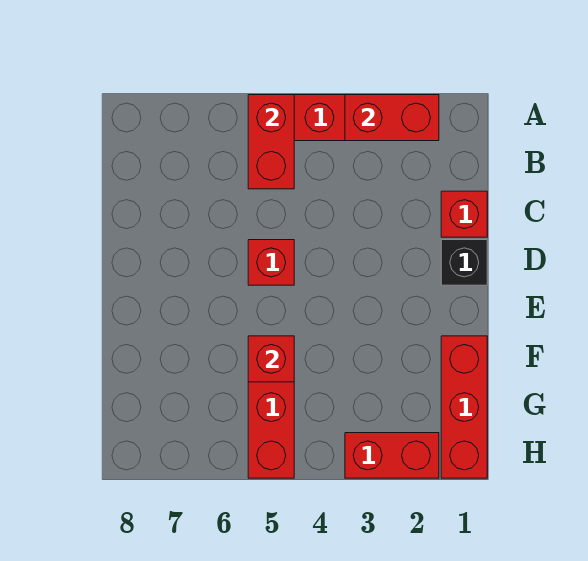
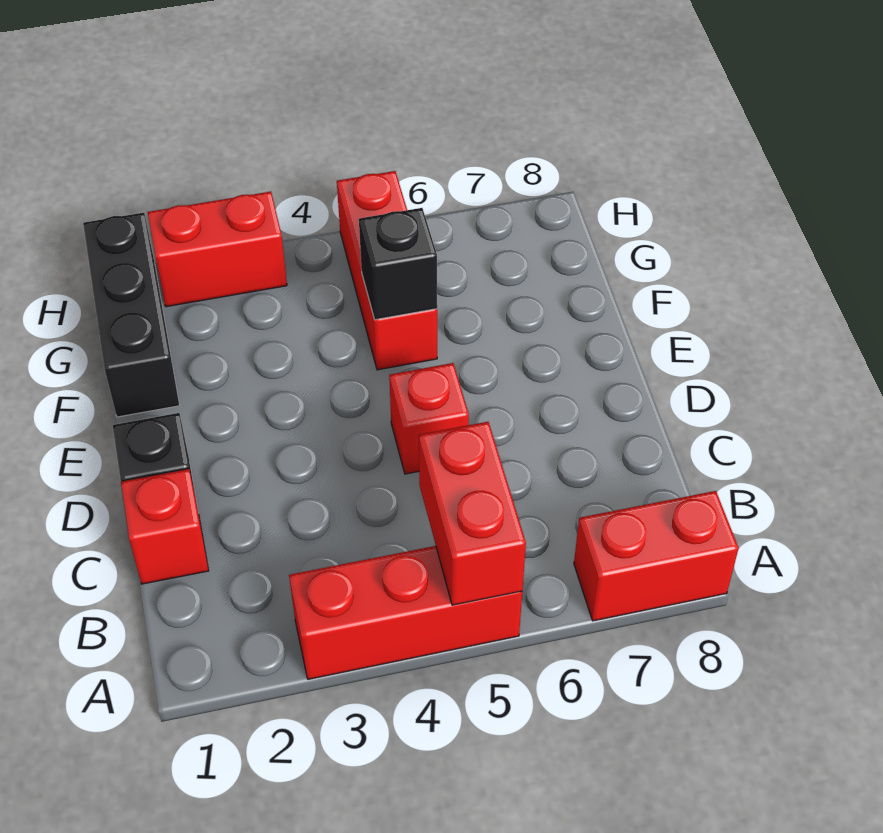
red 1x2 brick [345,95,439,141] -> red 1x2 brick moved to [574,491,739,621]
red 1x3 brick [441,336,487,478] -> black 1x3 brick [83,213,180,417]
red 1x1 brick [248,336,294,382] -> black 1x1 brick [359,208,437,320]

